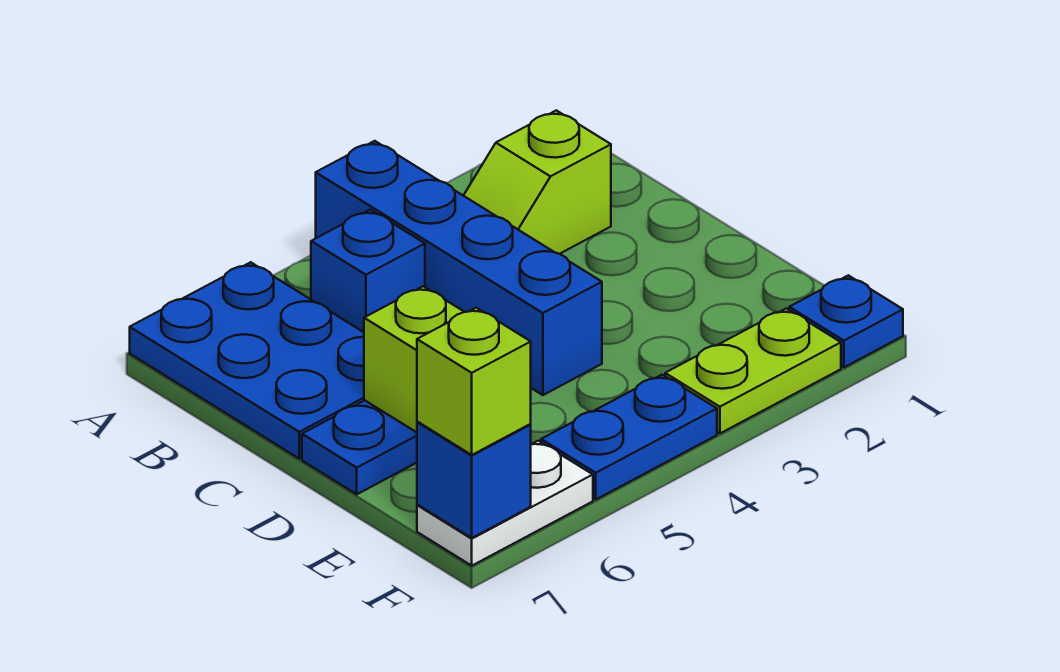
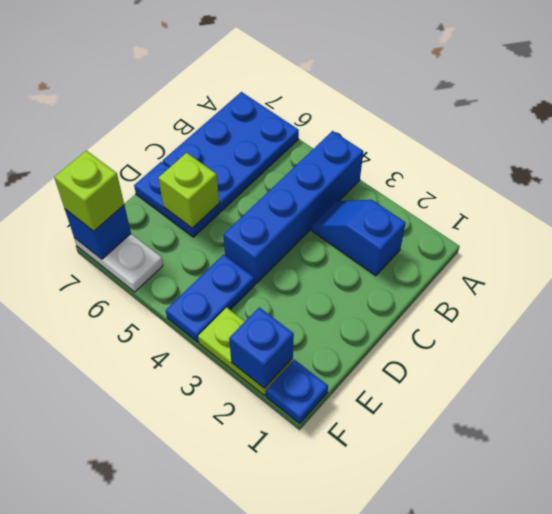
lime 1x2 slope [463,110,611,254] -> blue 1x2 slope [312,200,406,276]
blue 1x1 brick [311,210,425,332] -> blue 1x1 brick moved to [229,307,294,388]
blue 1x2 plate [541,375,717,499] -> blue 1x2 plate turned to [166,254,255,342]

